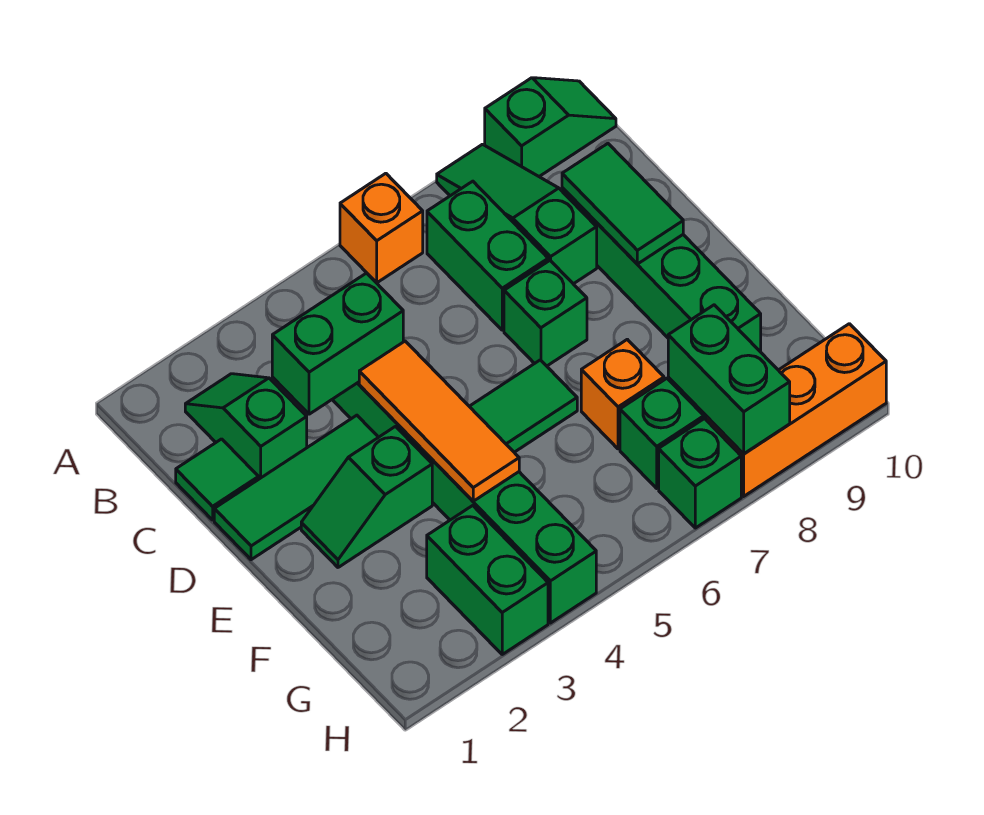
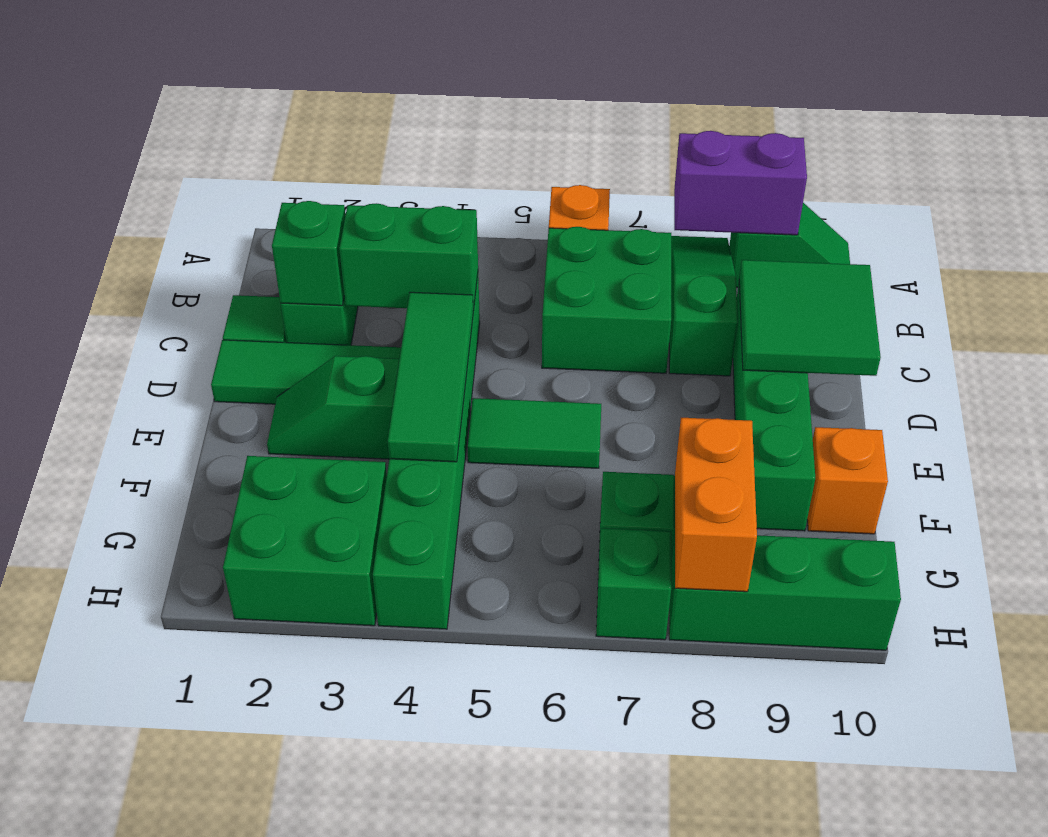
none -> purple 1x2 brick [674,131,807,235]
green 1x2 brick [427,181,548,330] -> green 2x2 brick [542,227,671,373]
green 1x2 tile [562,144,683,264] -> green 2x2 tile [739,260,881,376]
orange 1x3 tile [359,341,519,501] -> green 1x3 tile [388,292,473,462]
green 1x1 brick [504,261,587,366] -> green 1x1 brick moved to [272,201,345,306]
orange 1x1 brick [581,339,664,449] -> orange 1x1 brick moved to [807,427,888,534]
green 1x2 brick [427,506,548,654] -> green 2x2 brick [223,456,387,626]
green 1x2 brick [668,305,790,454] -> orange 1x2 brick [675,418,757,592]
orange 1x3 brick [707,324,886,496] -> green 1x3 brick [669,535,901,650]

